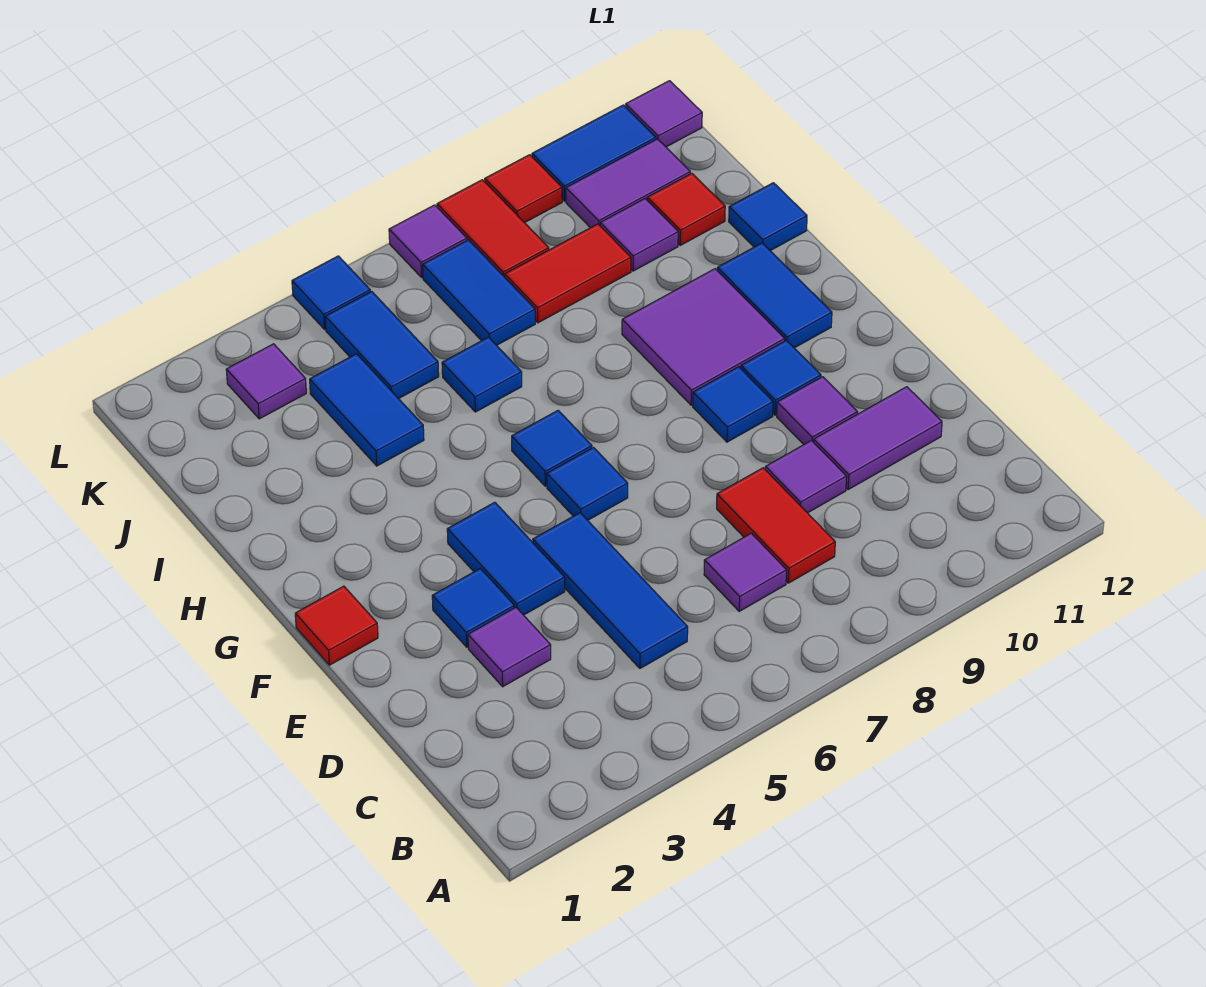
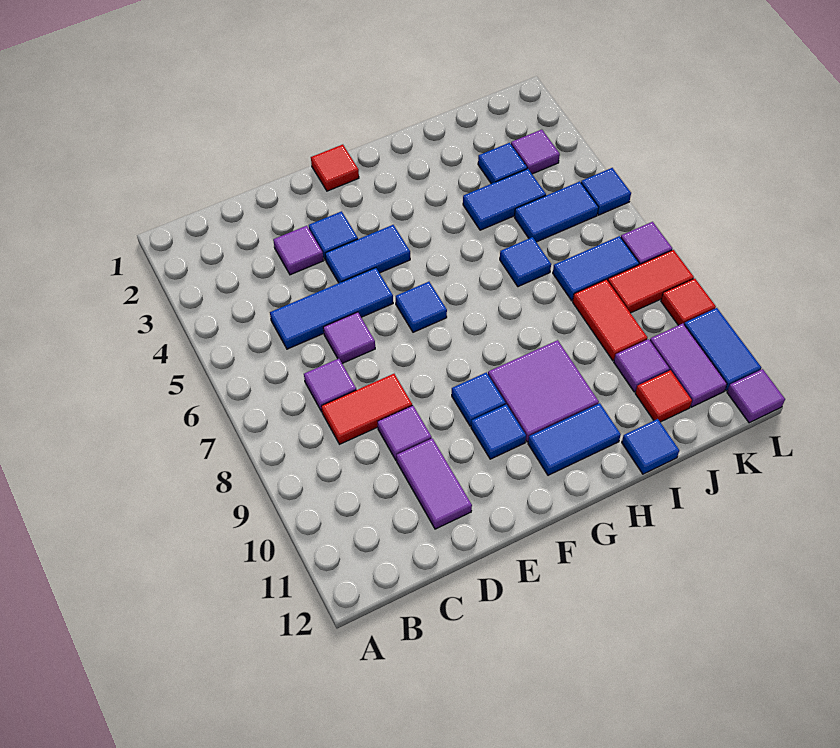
purple 1x1 tile [777,377,858,444] -> purple 1x1 tile moved to [323,312,375,363]
blue 1x1 tile [512,410,592,486] -> blue 1x1 tile moved to [478,143,527,184]

